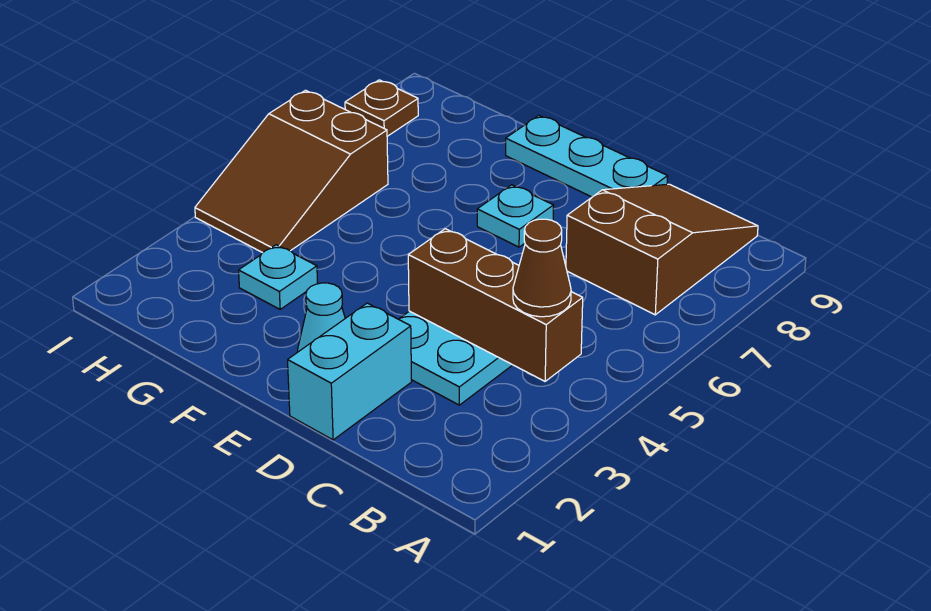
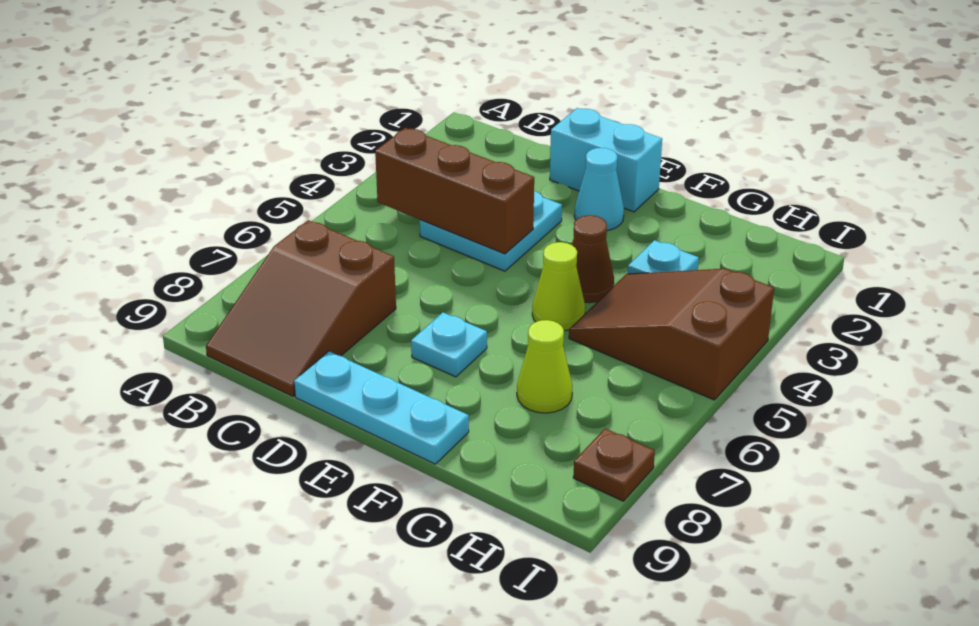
brown 1x1 cone [513,219,571,317] -> brown 1x1 cone moved to [572,215,614,303]
cyan 1x2 brick [288,303,412,440] -> cyan 1x2 brick turned to [550,108,662,212]
none -> lime 1x1 cone [532,242,585,331]
none -> lime 1x1 cone [517,320,573,413]
brown 2x3 slope [195,90,388,253] -> brown 2x3 slope turned to [569,269,774,400]

